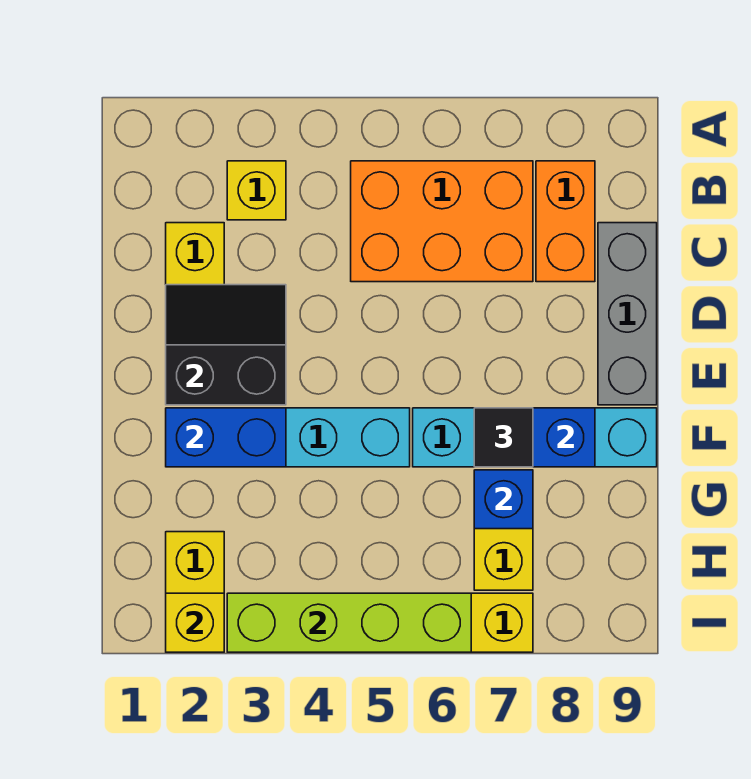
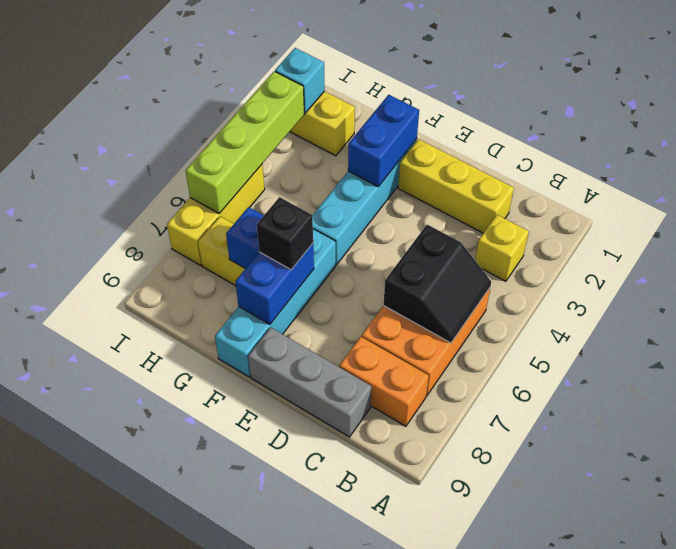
black 2x2 slope [166,285,286,405] -> black 2x2 slope moved to [384,225,492,343]
black 1x1 tile [474,408,533,467] -> black 1x1 brick [257,197,313,270]
yellow 1x1 brick [166,593,224,652] -> cyan 1x1 brick [275,48,325,113]

